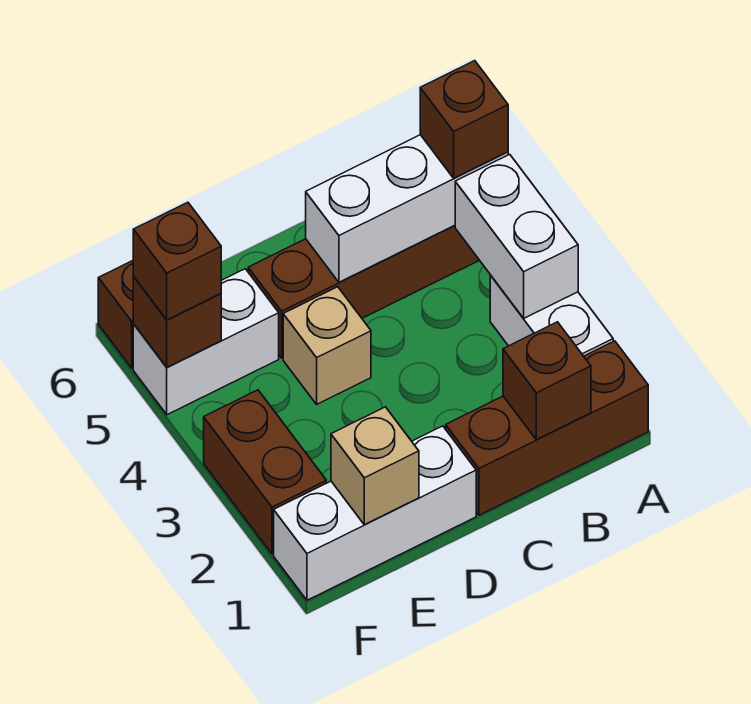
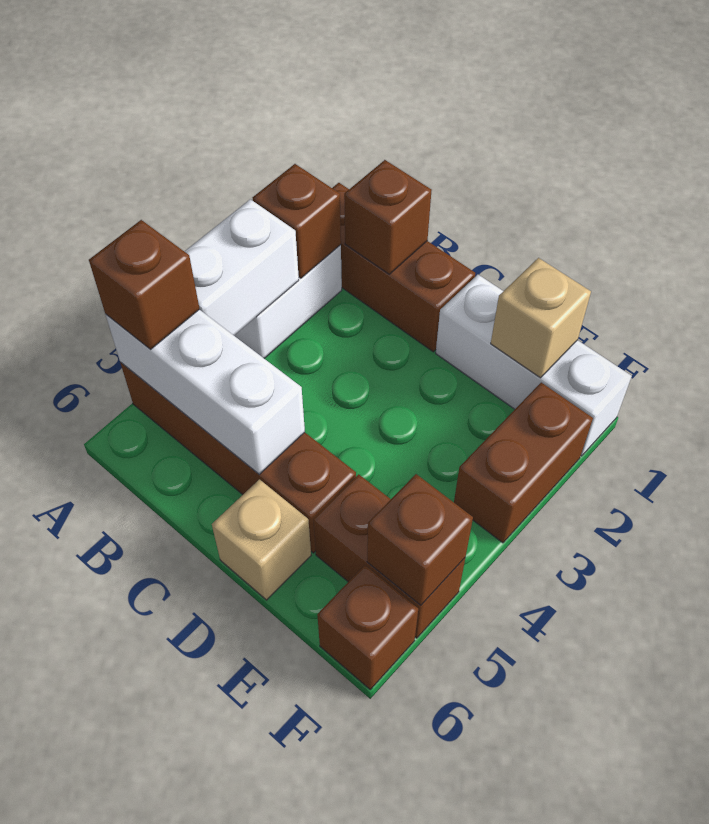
tan 1x1 brick [283,287,371,404] -> tan 1x1 brick moved to [212,479,311,600]
white 1x2 brick [133,269,279,415] -> brown 1x2 brick [313,474,465,638]
brown 1x1 brick [133,202,221,320] -> brown 1x1 brick moved to [253,164,341,278]

